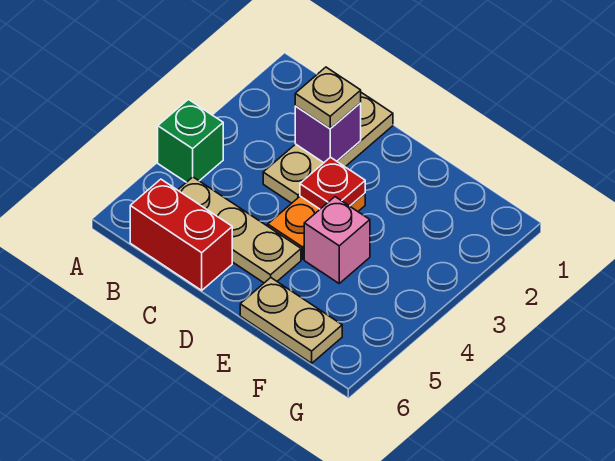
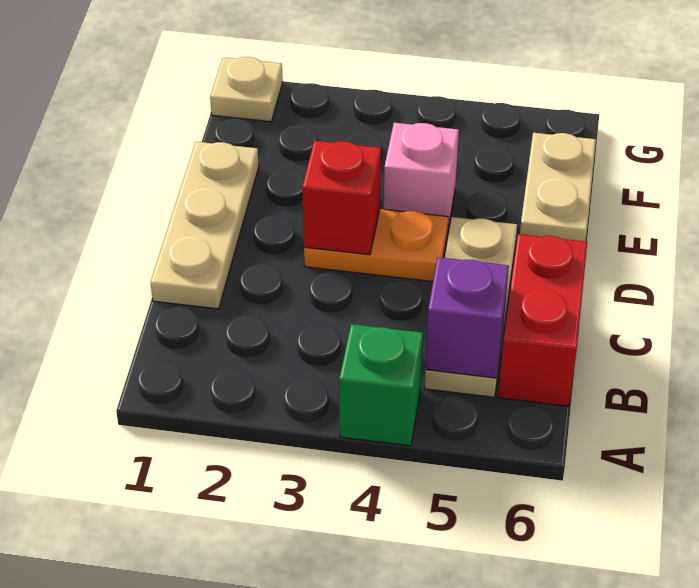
tan 1x3 plate [263,93,393,203] -> tan 1x3 plate turned to [151,142,259,309]
purple 1x1 brick [295,103,361,163] -> purple 1x1 brick moved to [425,257,509,378]
tan 1x1 plate [295,67,361,129] -> tan 1x1 plate moved to [210,57,283,122]
red 1x1 plate [300,157,365,209] -> red 1x1 brick [302,141,381,255]

